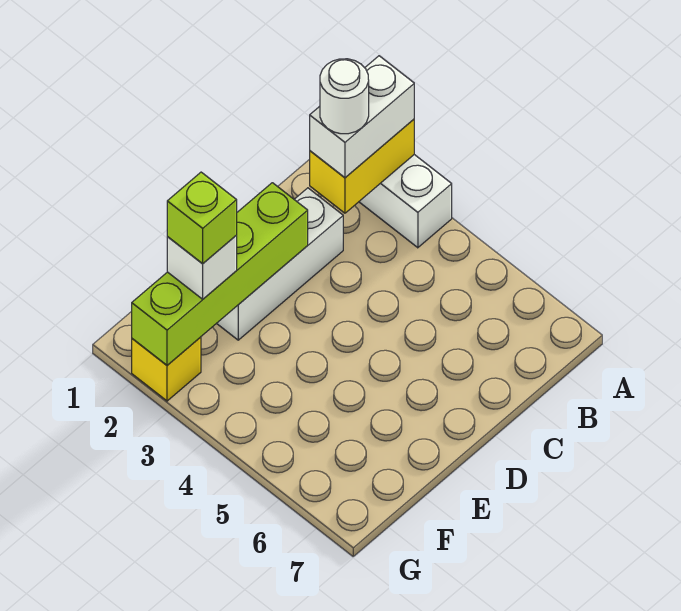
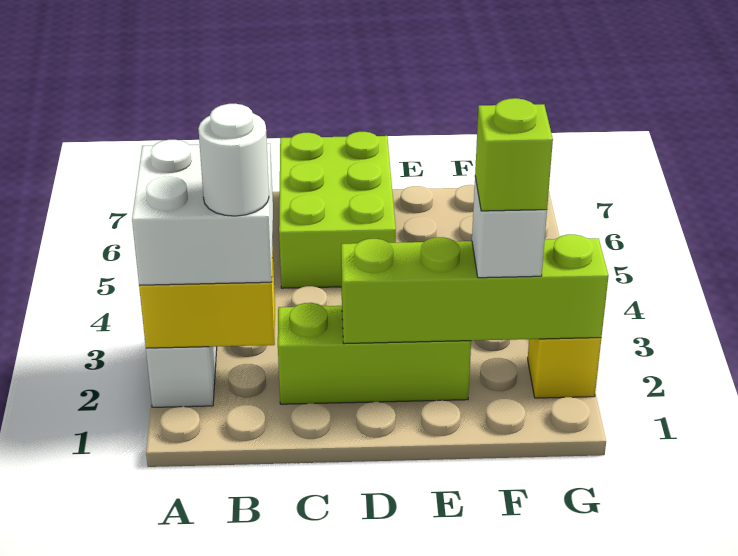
white 1x2 brick [310,56,414,178] -> white 2x2 brick [132,140,273,285]
white 1x3 brick [217,188,343,340] -> lime 1x3 brick [278,303,471,404]
none -> lime 2x3 brick [279,132,396,288]

